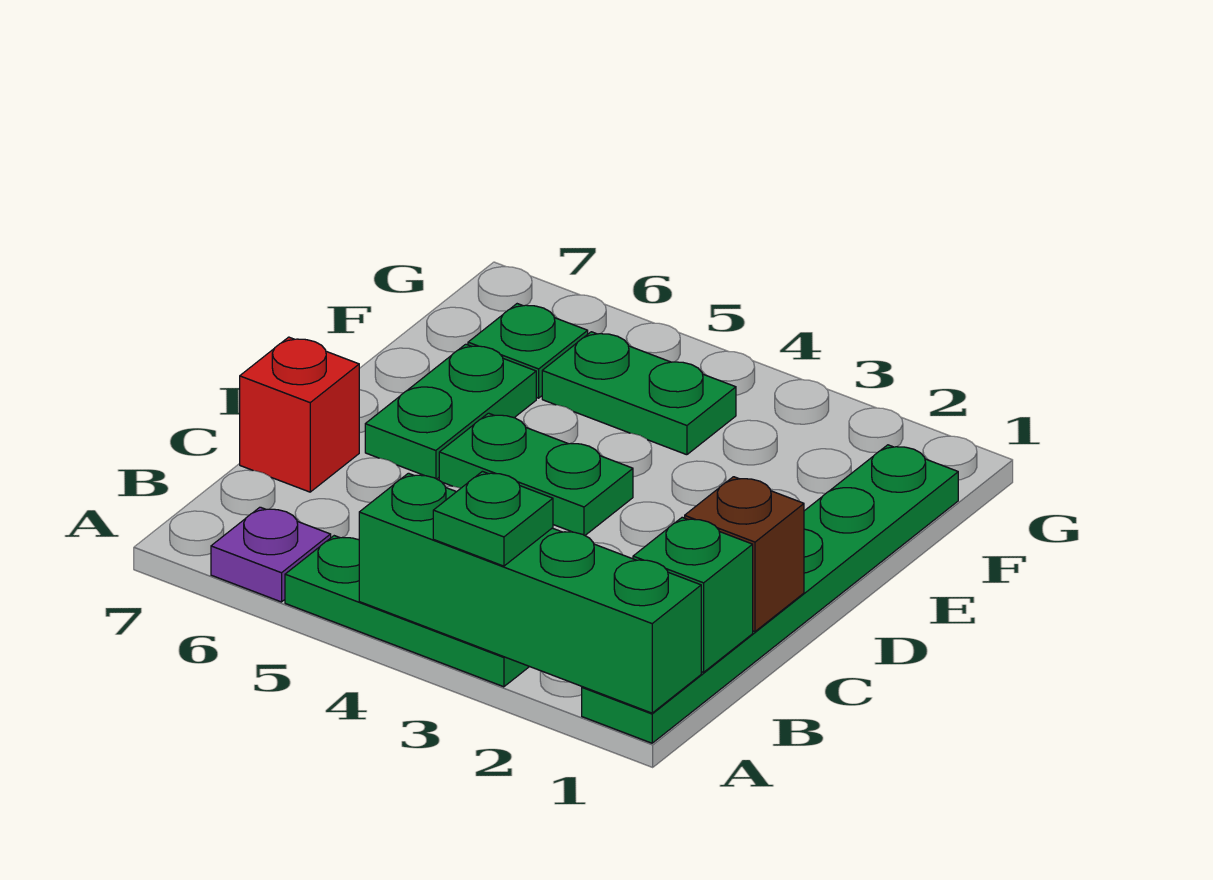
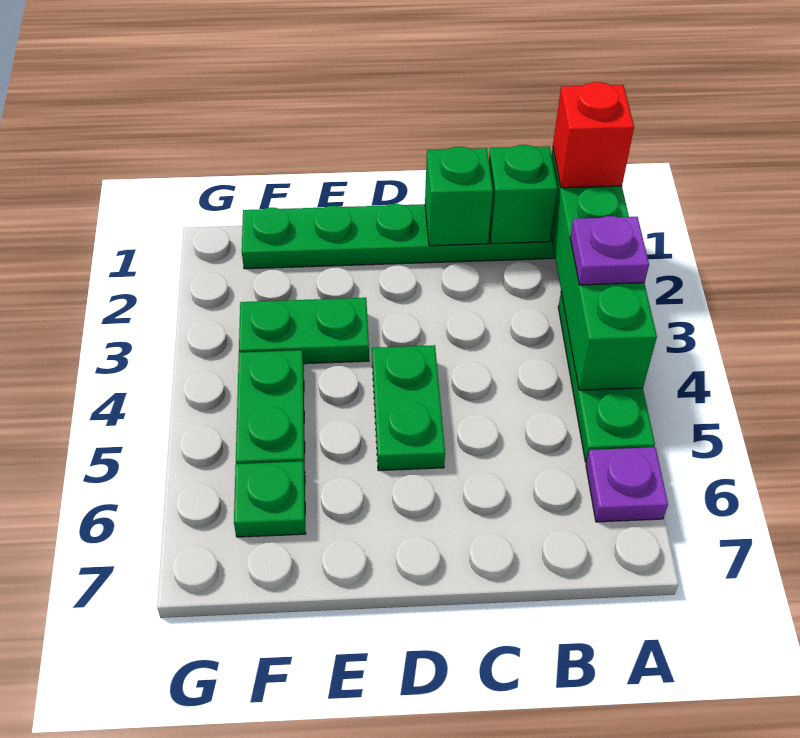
green 1x1 plate [433,471,553,566] -> purple 1x1 plate [570,216,649,285]
brown 1x1 brick [685,477,804,632] -> green 1x1 brick [425,147,493,246]
red 1x1 brick [240,337,359,492] -> red 1x1 brick moved to [553,82,634,188]
green 1x2 plate [365,344,536,479] -> green 1x2 plate moved to [239,298,369,364]

